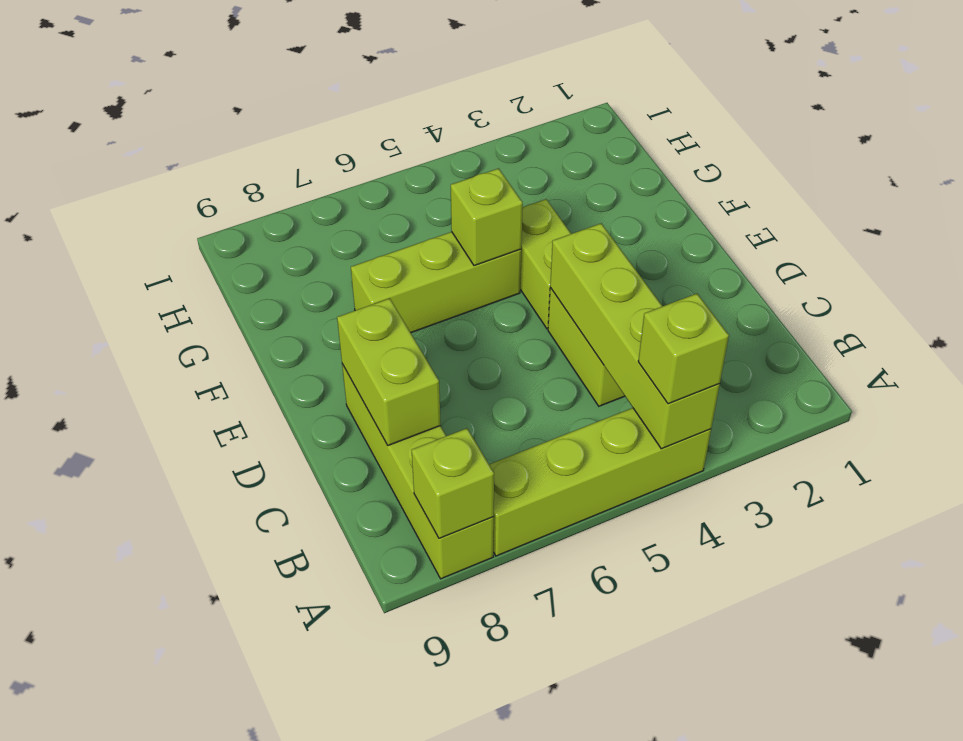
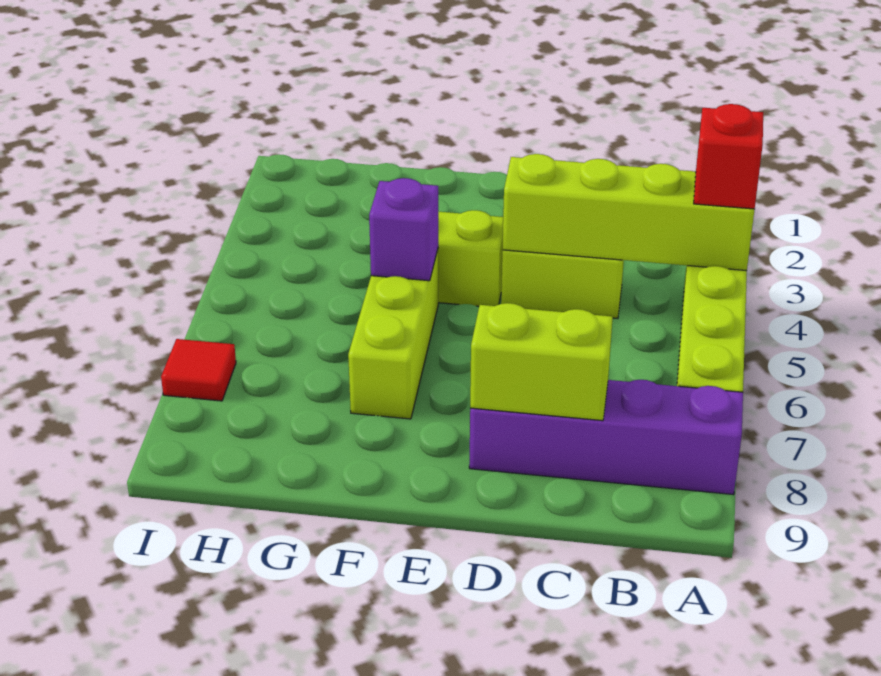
lime 1x1 brick [638,294,729,404] -> red 1x1 brick [694,104,763,209]
lime 1x4 brick [342,364,494,579] -> purple 1x4 brick [469,380,743,495]
lime 1x1 brick [412,428,494,538] -> none
lime 1x1 brick [451,168,523,266] -> purple 1x1 brick [369,178,438,281]
none -> red 1x1 tile [161,339,236,401]

